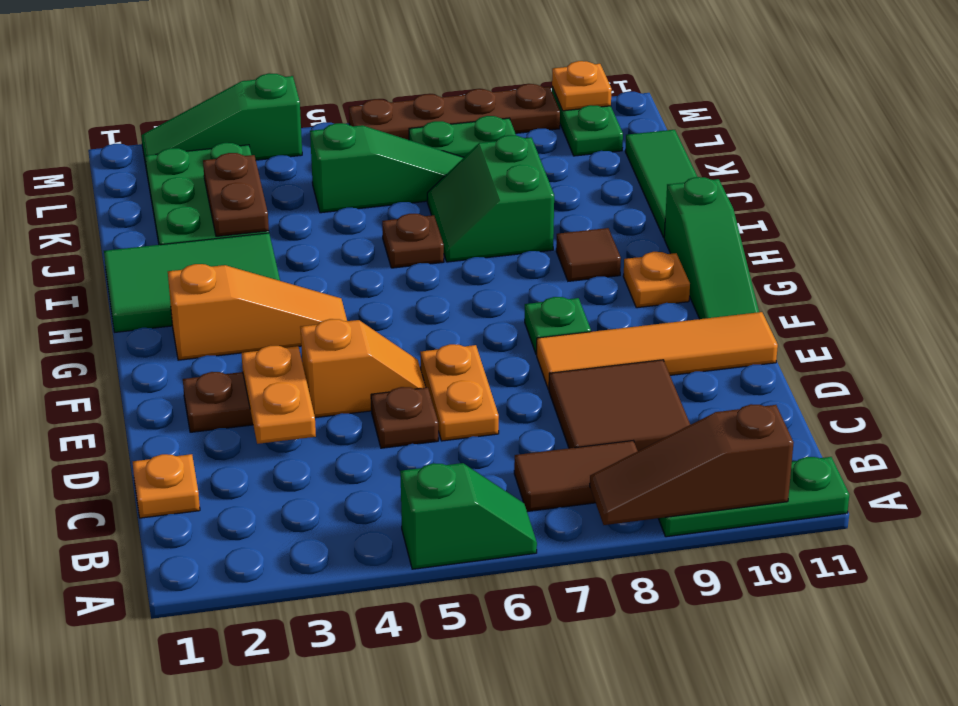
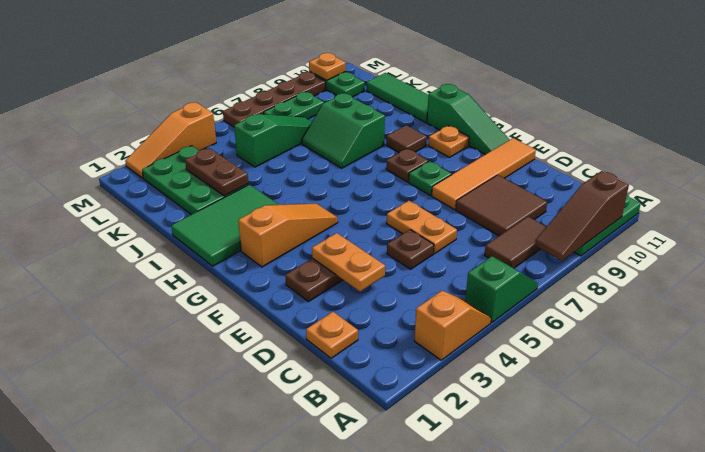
orange 1x2 slope [300,319,426,418] -> orange 1x2 slope moved to [414,291,491,360]
brown 1x1 plate [382,214,444,268] -> brown 1x1 plate moved to [386,149,428,182]
green 1x3 slope [141,73,302,170] -> orange 1x3 slope [125,102,216,178]

